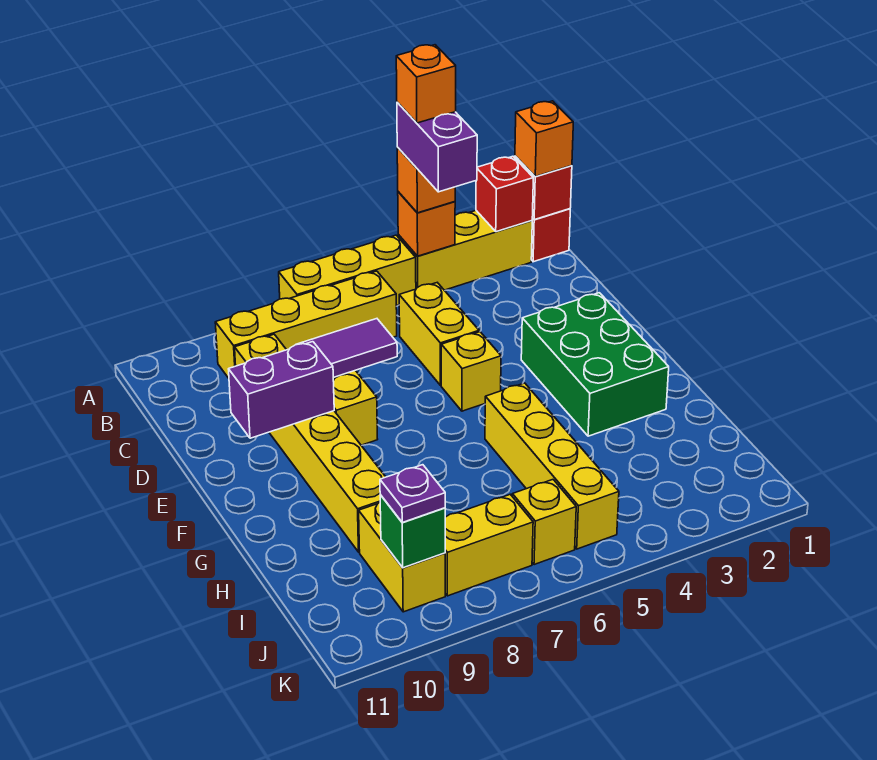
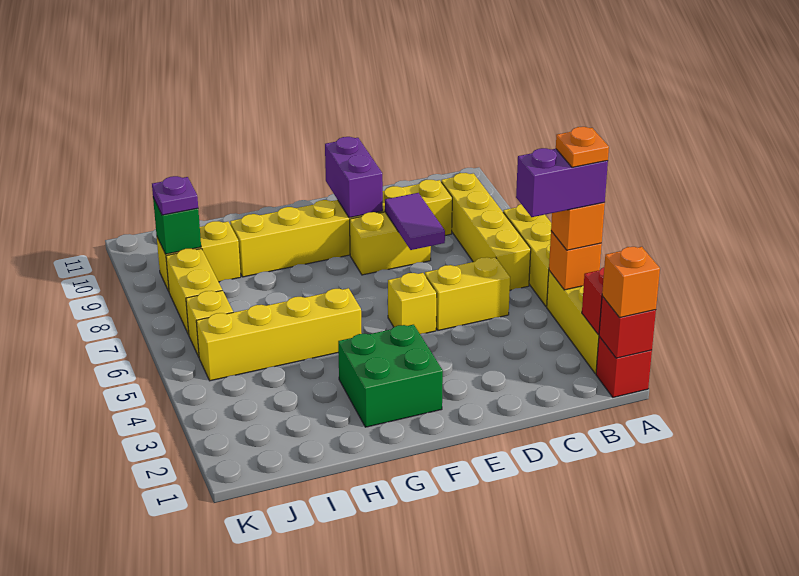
orange 1x1 brick [396,45,456,123] -> orange 1x1 plate [556,127,609,167]
green 2x3 brick [521,293,669,436] -> green 2x2 brick [338,325,443,427]

